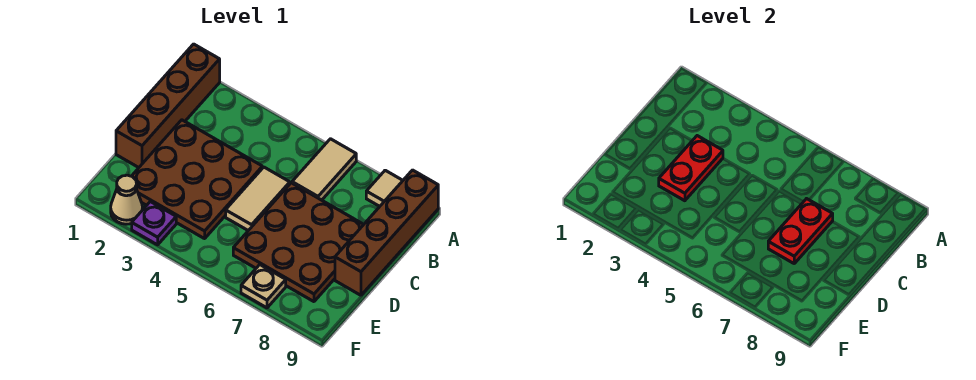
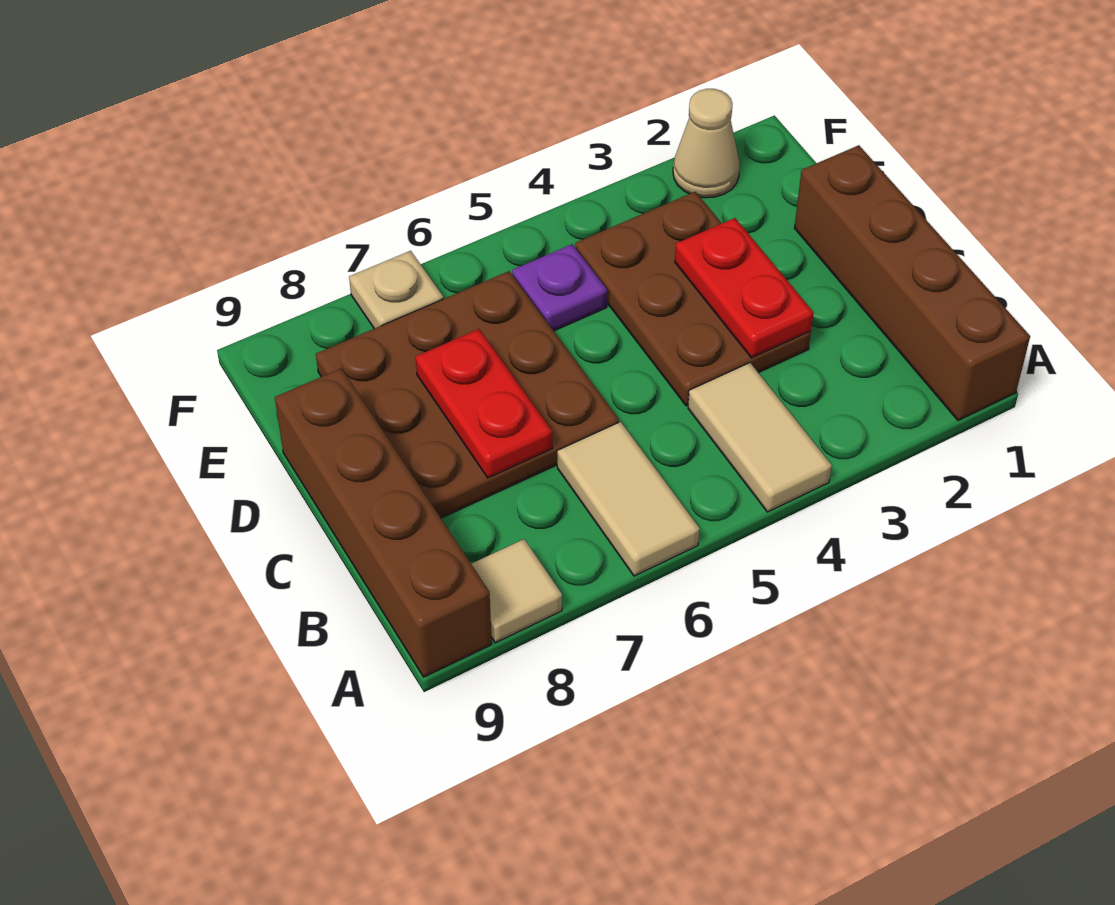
brown 3x3 plate [132,120,262,239] -> brown 2x3 plate [575,192,811,406]
tan 1x2 tile [226,167,290,231] -> tan 1x2 tile moved to [688,363,832,512]
purple 1x1 plate [132,202,176,245] -> purple 1x1 plate moved to [512,244,607,331]

